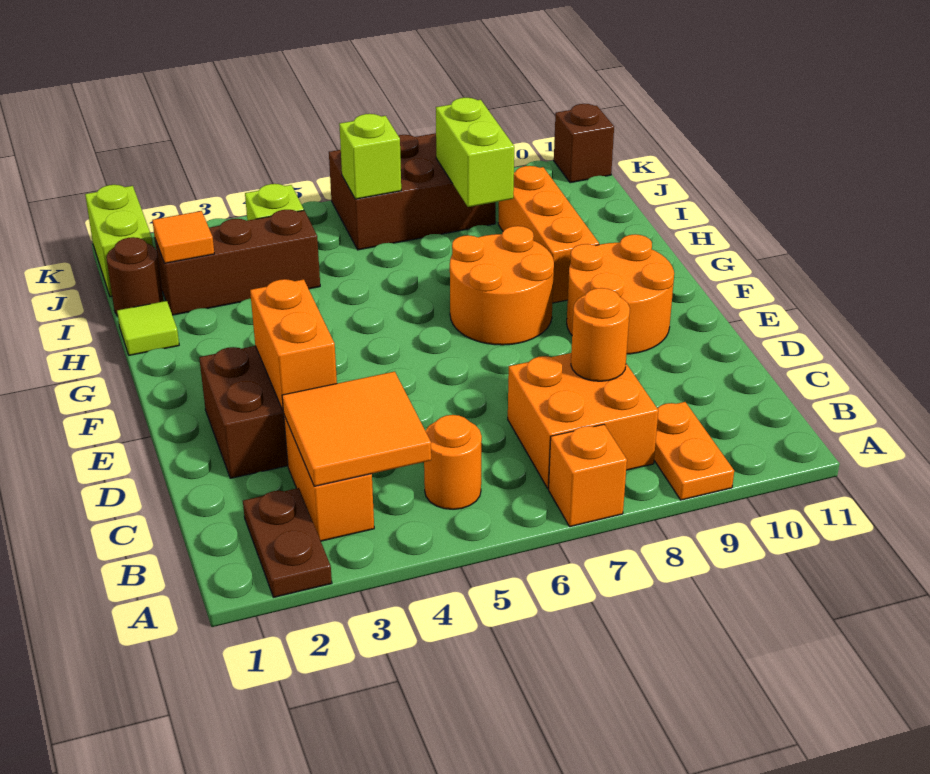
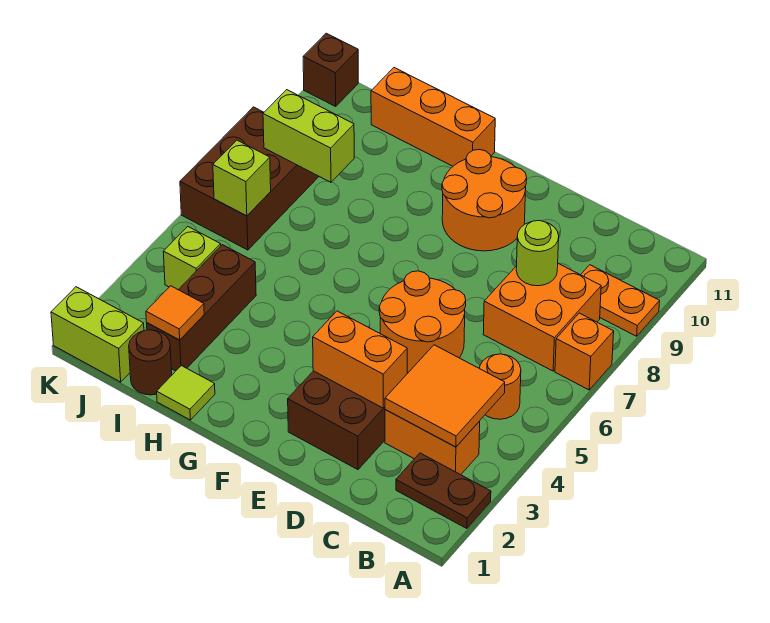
orange 1x1 round brick [571,288,630,381] -> lime 1x1 round brick [516,221,559,286]
orange 2x2 round brick [450,226,554,345] -> orange 2x2 round brick moved to [379,271,466,373]
orange 1x3 brick [498,166,599,303] -> orange 1x3 brick moved to [371,68,495,166]

